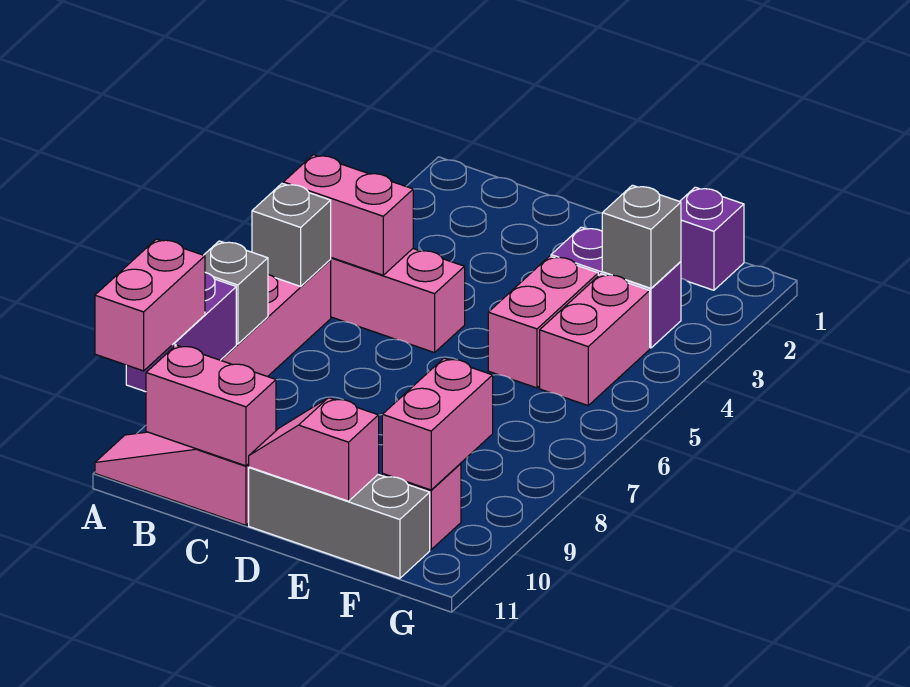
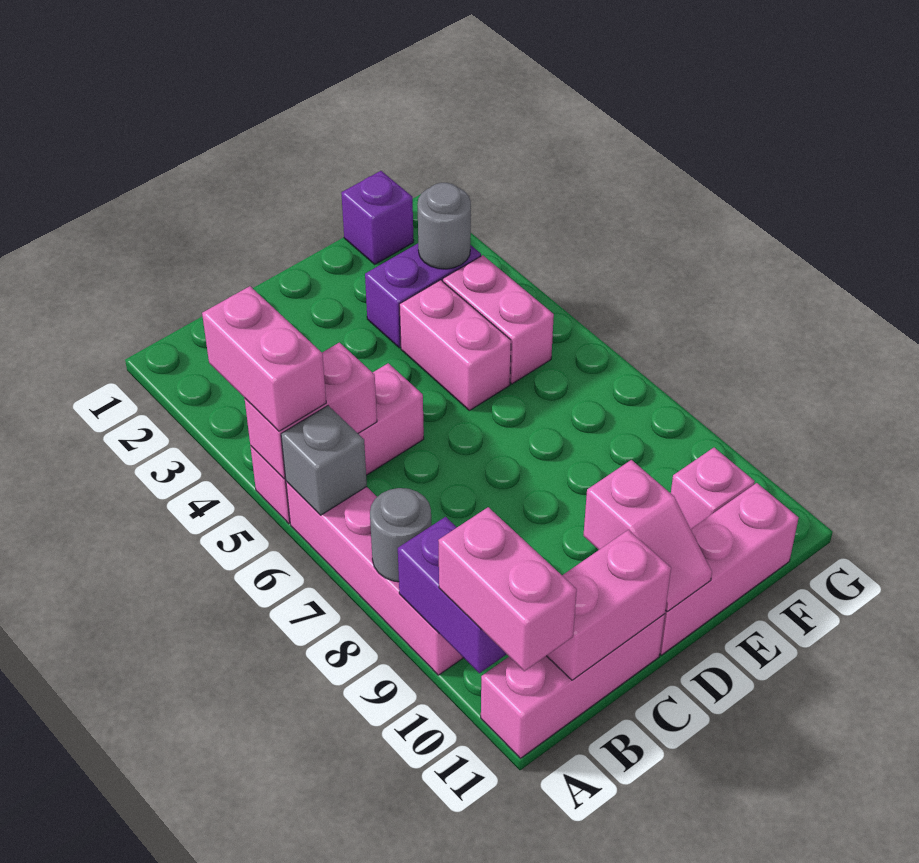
grey 1x1 brick [204,241,268,344] -> grey 1x1 round brick [370,488,431,582]
pink 1x3 slope [95,432,249,525] -> pink 1x3 brick [481,614,665,758]
grey 1x3 brick [249,467,430,579] -> pink 1x3 brick [660,483,799,655]
pink 1x2 slope [249,398,379,501] -> pink 1x2 slope turned to [583,460,712,611]
grey 1x1 brick [602,185,681,288] -> grey 1x1 round brick [418,183,471,269]
pink 1x2 brick [382,358,493,490] -> pink 1x2 brick moved to [202,286,326,431]

